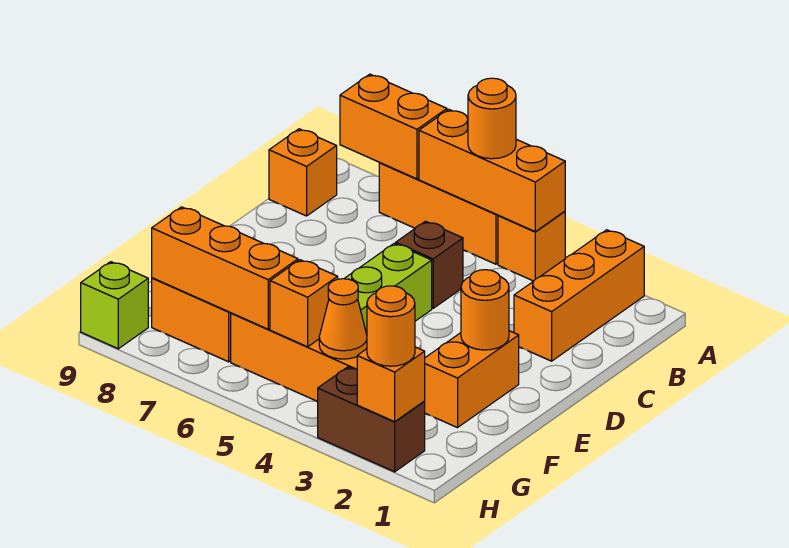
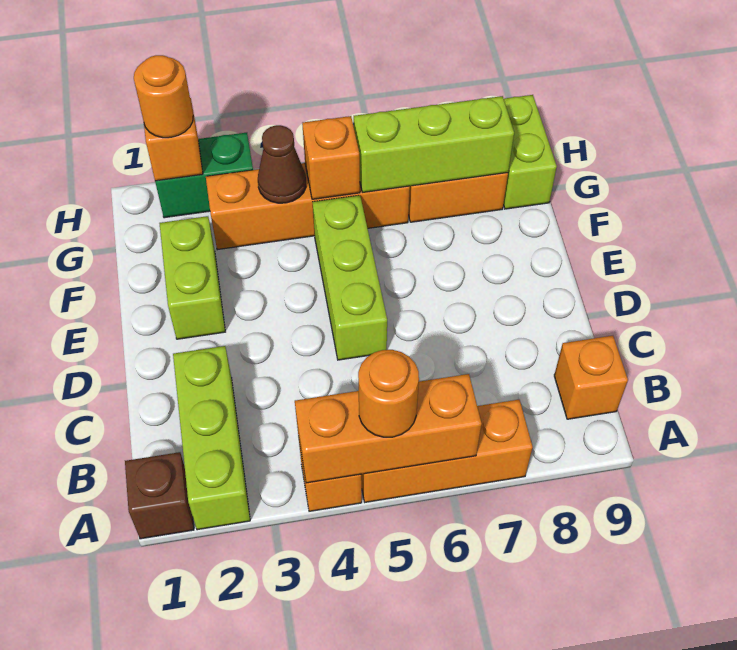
orange 1x3 brick [514,230,644,361] -> lime 1x3 brick [173,346,250,530]
orange 1x2 brick [340,74,447,179] -> none
brown 1x1 brick [396,221,463,308] -> brown 1x1 brick moved to [125,452,194,539]
orange 1x2 brick [424,331,519,428] -> lime 1x2 brick [159,216,225,339]
orange 1x1 round brick [461,270,509,350] -> none
orange 1x1 cone [319,279,367,359] -> brown 1x1 cone [258,125,306,203]
orange 1x3 brick [152,207,298,329] -> lime 1x3 brick [354,96,514,192]
brown 1x2 brick [317,367,425,472] -> green 1x2 brick [155,133,253,218]
lime 1x1 brick [81,262,148,349] -> lime 1x2 brick [503,95,557,209]

